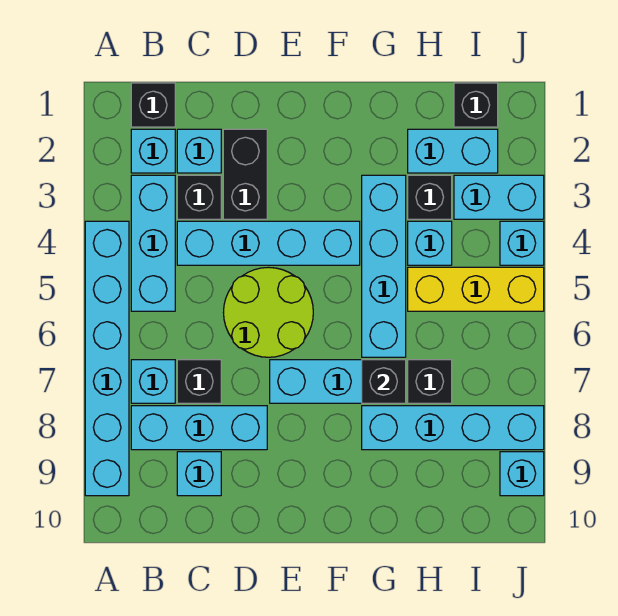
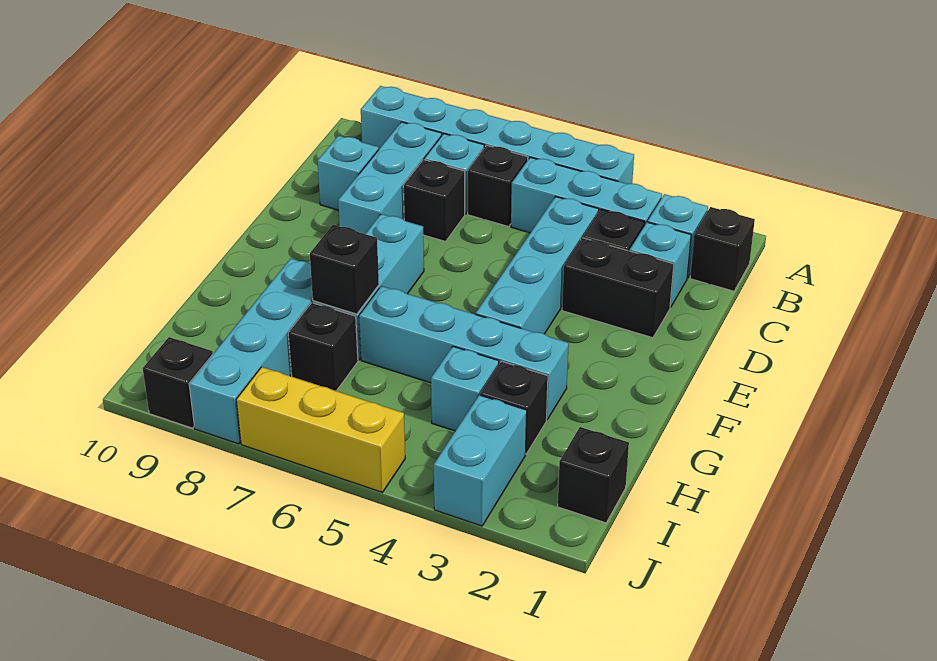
none -> black 1x1 brick [468,145,528,227]
lime 2x2 round brick [224,267,313,357] -> none
cyan 1x2 brick [408,129,498,173] -> none
yellow 1x3 brick [408,267,544,311] -> yellow 1x3 brick turned to [236,367,405,492]
cyan 1x1 brick [500,221,544,265] -> none
cyan 1x1 brick [500,452,544,496] -> black 1x1 brick [143,337,213,428]

